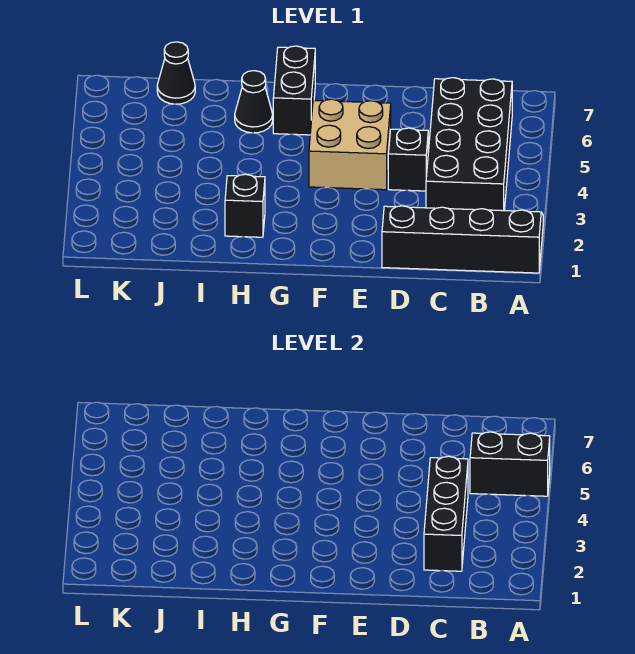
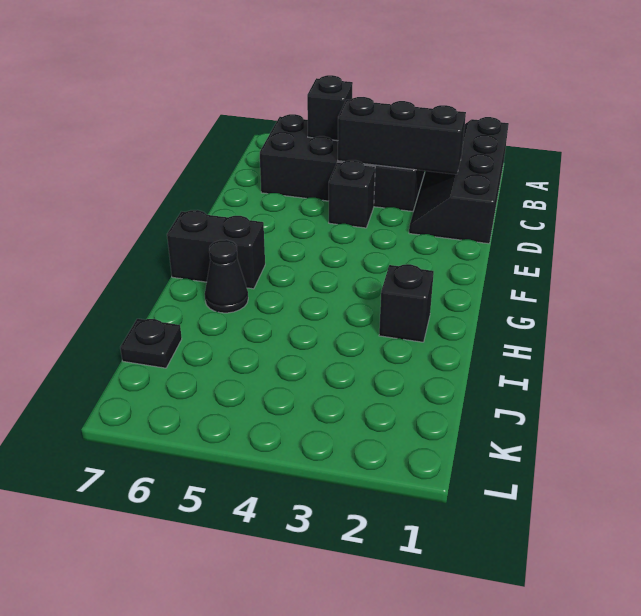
black 1x2 brick [470,432,550,496] -> black 1x1 brick [307,75,353,141]
tan 2x2 brick [309,99,391,190] -> none
black 1x1 cone [157,42,195,104] -> black 1x1 plate [120,319,182,368]

